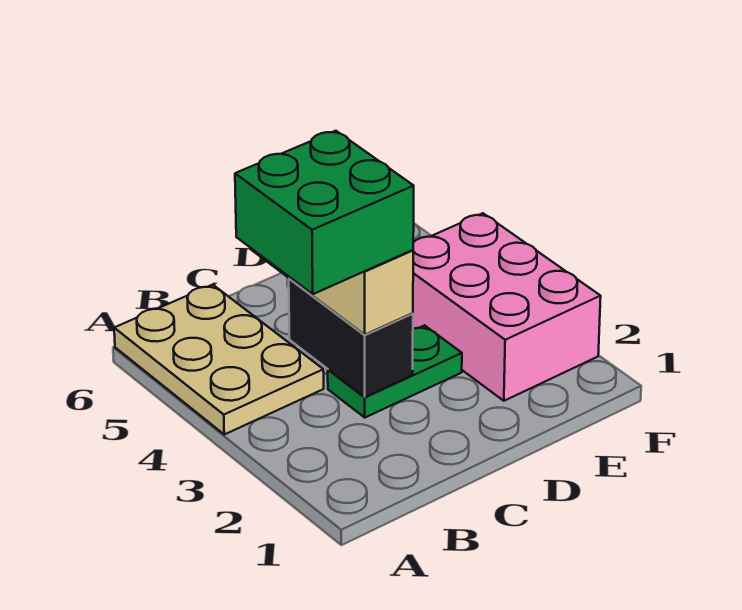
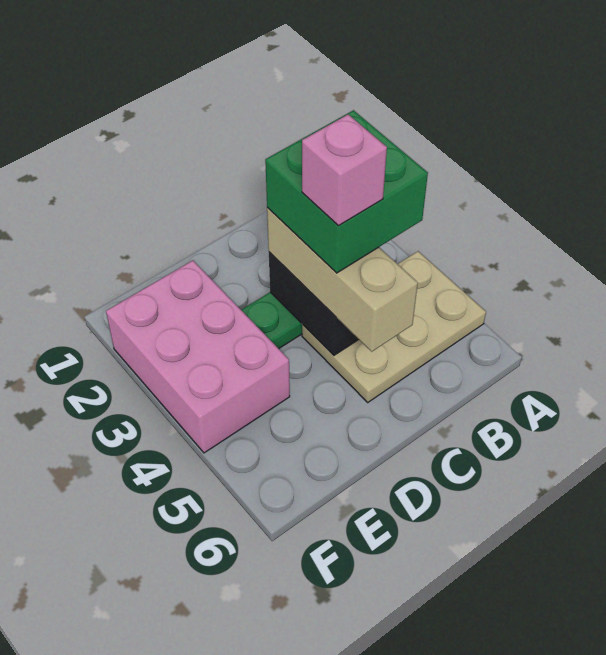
tan 2x3 plate [114,285,324,434] -> tan 2x3 plate turned to [302,251,486,402]
none -> pink 1x1 brick [302,114,387,226]

